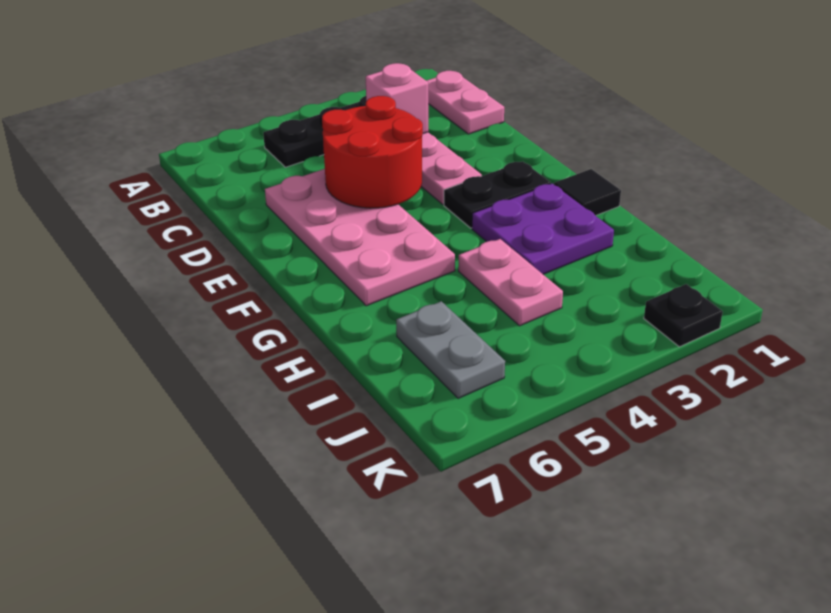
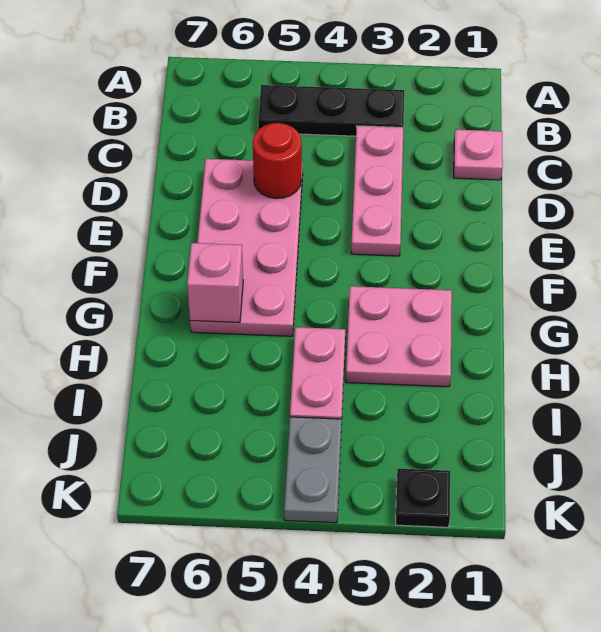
pink 1x2 plate [426,71,504,134] -> pink 1x1 plate [454,129,503,180]
pink 1x1 brick [366,63,428,134] -> pink 1x1 brick moved to [187,243,243,322]
red 2x2 round brick [322,96,423,208] -> red 1x1 round brick [253,123,302,199]
black 1x2 plate [444,161,551,228] -> none
black 1x1 tile [554,169,621,216] -> none
purple 2x2 plate [472,184,614,275] -> pink 2x2 plate [346,286,452,387]
grey 1x2 plate [396,301,505,398] -> grey 1x2 plate moved to [284,417,342,523]

